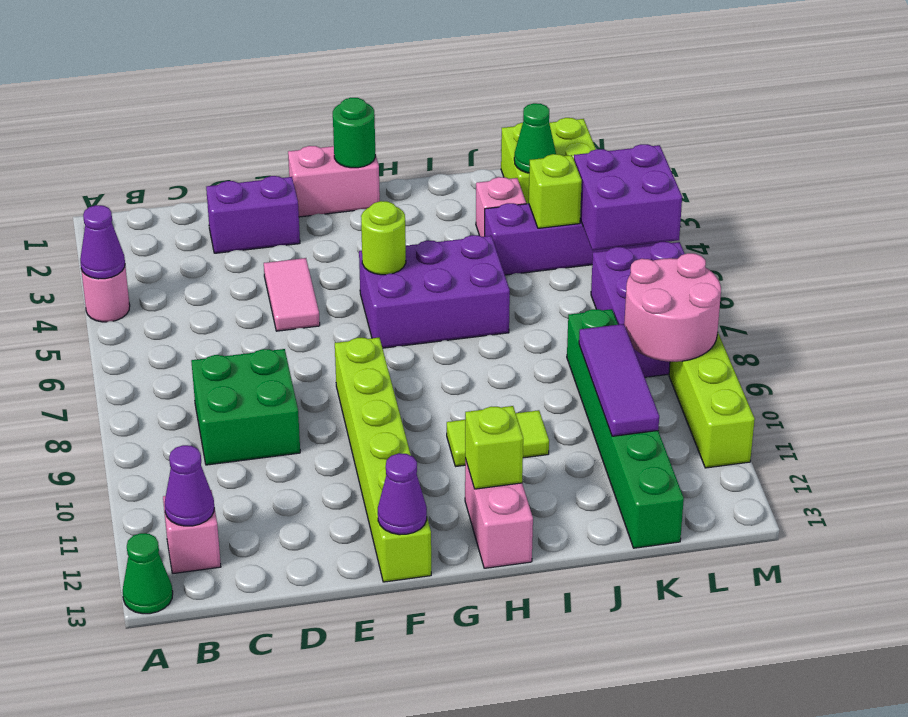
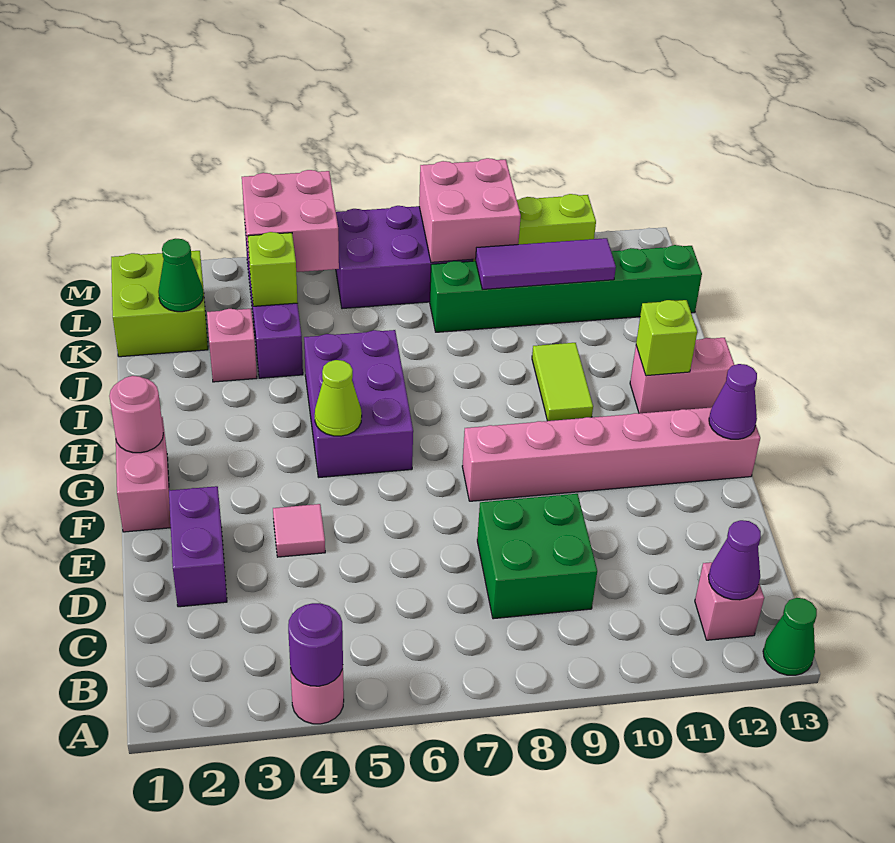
purple 1x1 cone [80,205,125,279] -> purple 1x1 round brick [288,603,343,686]
pink 1x2 tile [264,258,320,331] -> pink 1x1 tile [273,504,325,557]
lime 1x6 brick [335,338,431,582] -> pink 1x6 brick [462,407,760,501]
green 1x1 round brick [333,98,375,168] -> pink 1x1 round brick [109,376,163,453]
lime 1x1 round brick [361,201,406,275] -> lime 1x1 cone [315,360,362,436]
purple 2x2 brick [574,144,682,250] -> pink 2x2 brick [242,170,339,272]
pink 2x2 round brick [624,253,721,362] -> pink 2x2 brick [419,158,521,262]

